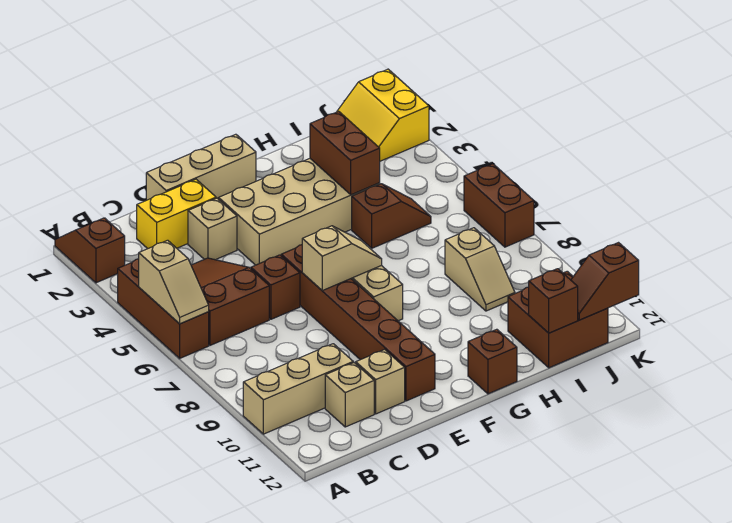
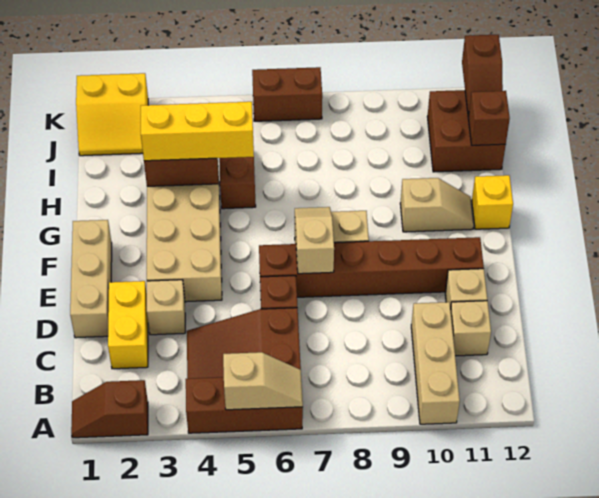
brown 1x1 brick [468,329,517,394] -> yellow 1x1 brick [472,175,513,229]
none -> yellow 1x3 brick [141,102,254,161]
tan 1x2 slope [445,228,515,311] -> tan 1x2 slope moved to [400,178,474,232]

